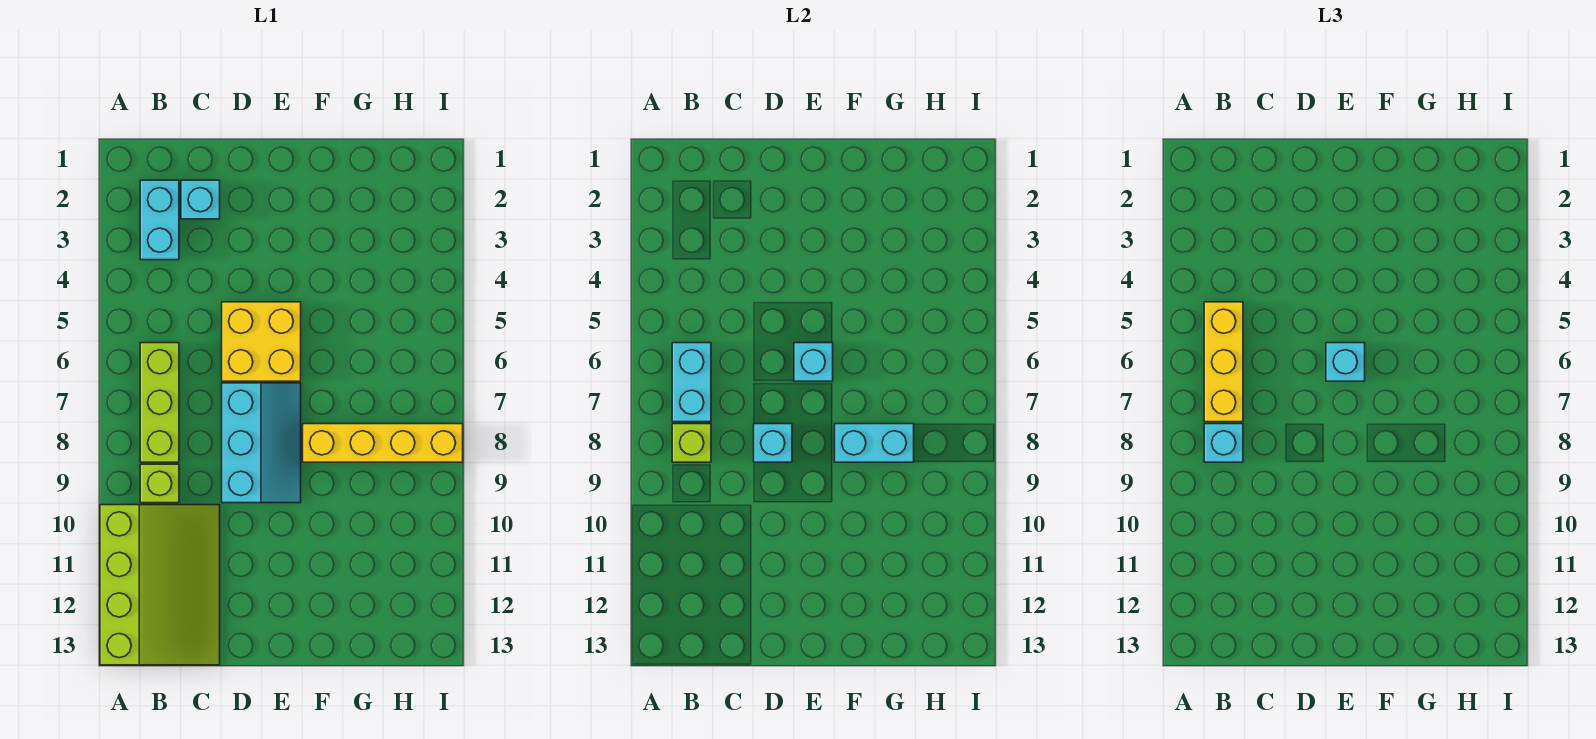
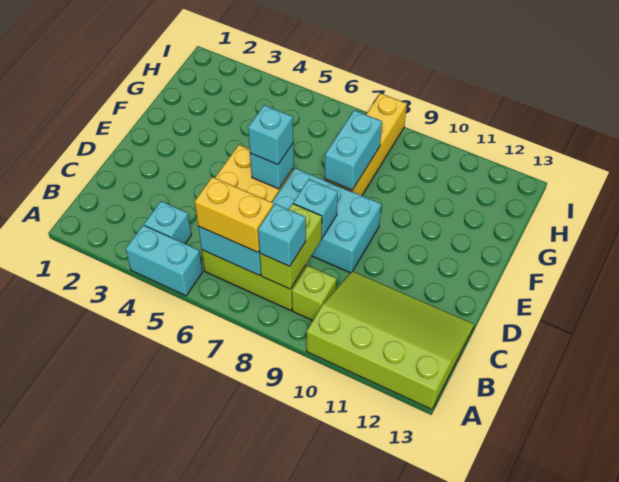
cyan 1x2 brick [140,180,179,260] -> cyan 1x2 brick moved to [126,225,203,296]
yellow 1x3 brick [1204,302,1243,422] -> yellow 1x2 brick [195,177,274,252]
lime 1x1 brick [672,424,711,462] -> lime 1x2 brick [260,204,322,289]
cyan 1x1 brick [181,180,220,219] -> cyan 1x1 brick moved to [144,201,191,244]
cyan 2x3 slope [222,383,301,503] -> cyan 2x3 brick [272,168,381,273]

